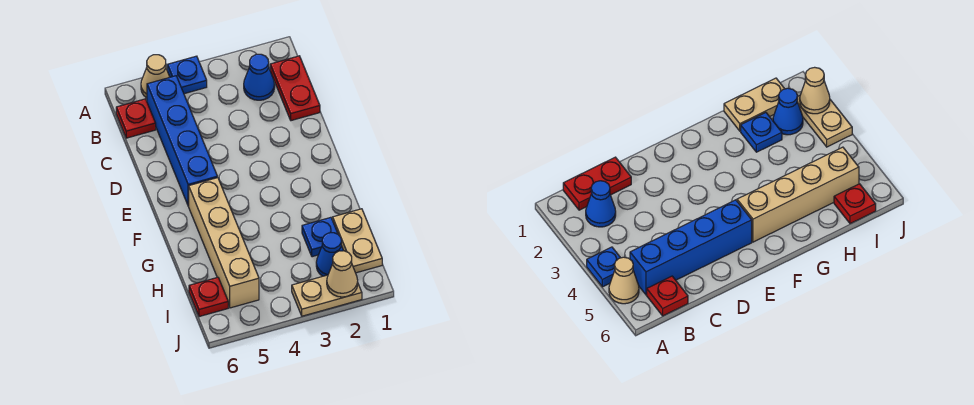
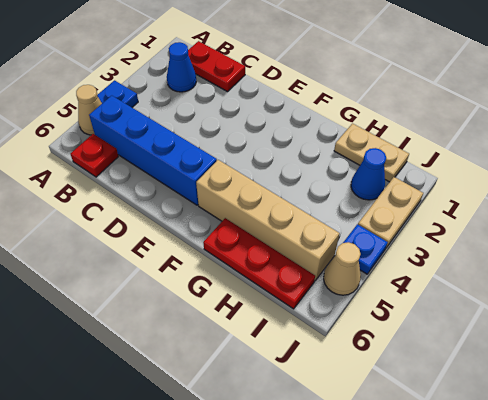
blue 1x1 plate [302,217,338,257] -> blue 1x1 plate moved to [343,224,388,274]
red 1x1 plate [189,277,228,317] -> red 1x3 plate [203,218,315,309]
tan 1x1 cone [327,251,358,297] -> tan 1x1 cone moved to [324,242,361,295]

